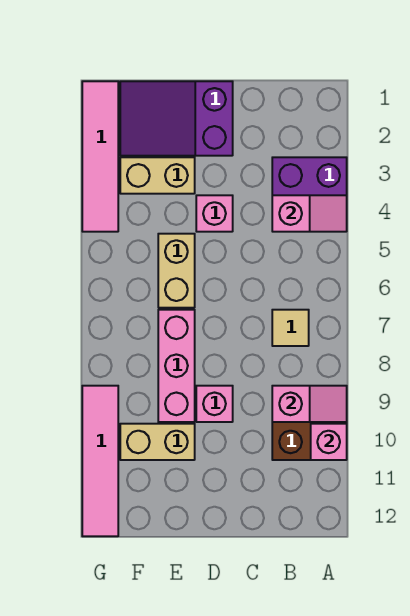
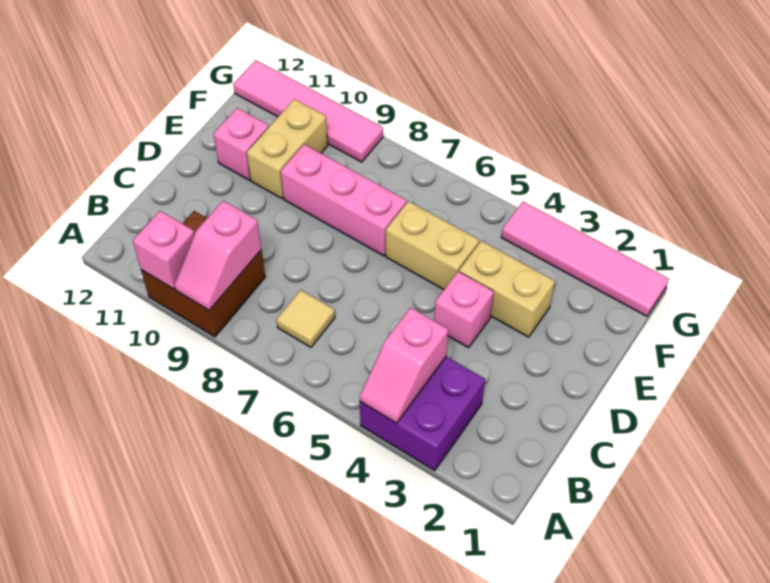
purple 2x3 slope [120,81,233,156] -> none
pink 1x1 brick [196,386,233,422] -> pink 1x1 brick moved to [214,108,269,180]
tan 1x2 brick [120,157,195,194] -> tan 1x2 brick turned to [459,241,555,337]

